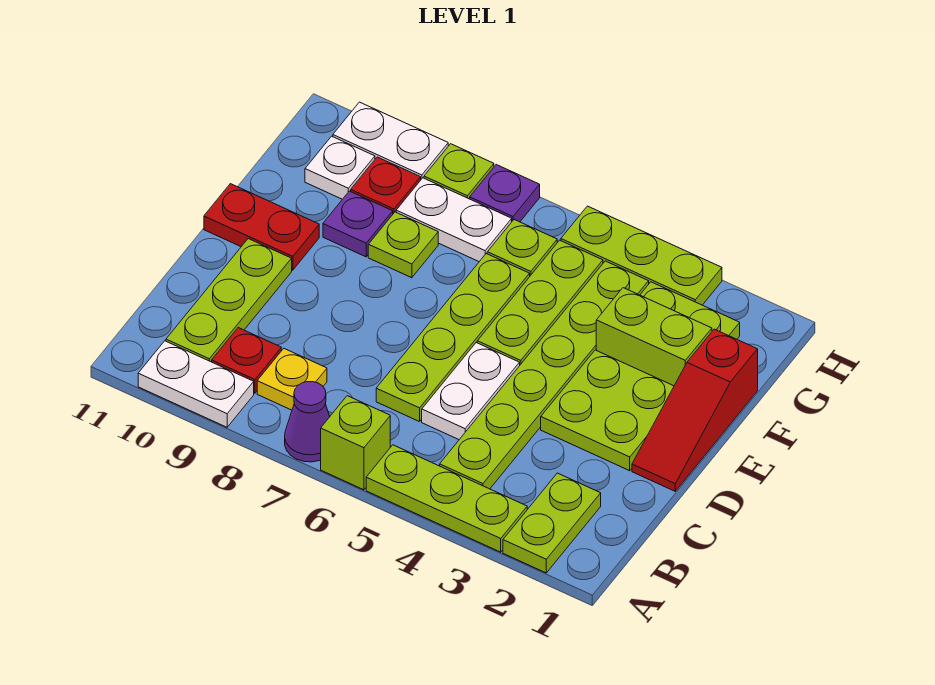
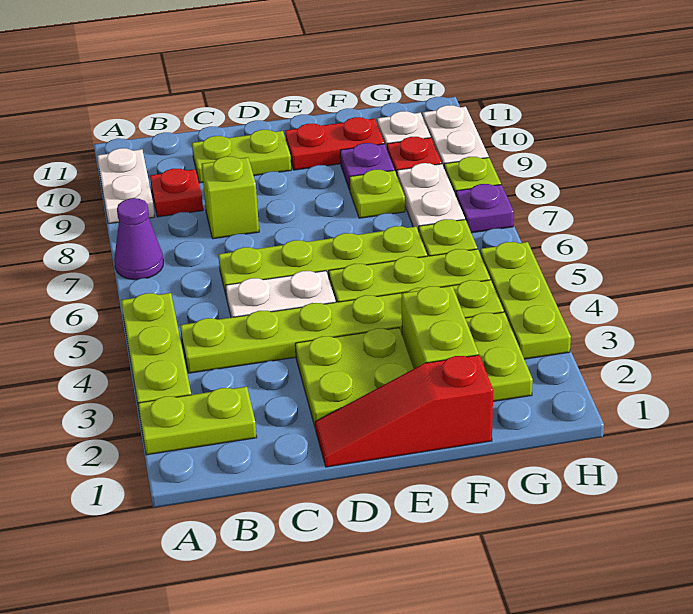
lime 1x1 brick [321,396,390,490] -> lime 1x1 brick moved to [202,156,259,239]
yellow 1x1 plate [257,349,327,410] -> none
lime 1x3 plate [166,239,292,362] -> lime 1x2 plate [192,130,291,183]
red 1x2 plate [204,184,319,270] -> red 1x2 plate turned to [285,117,384,170]

